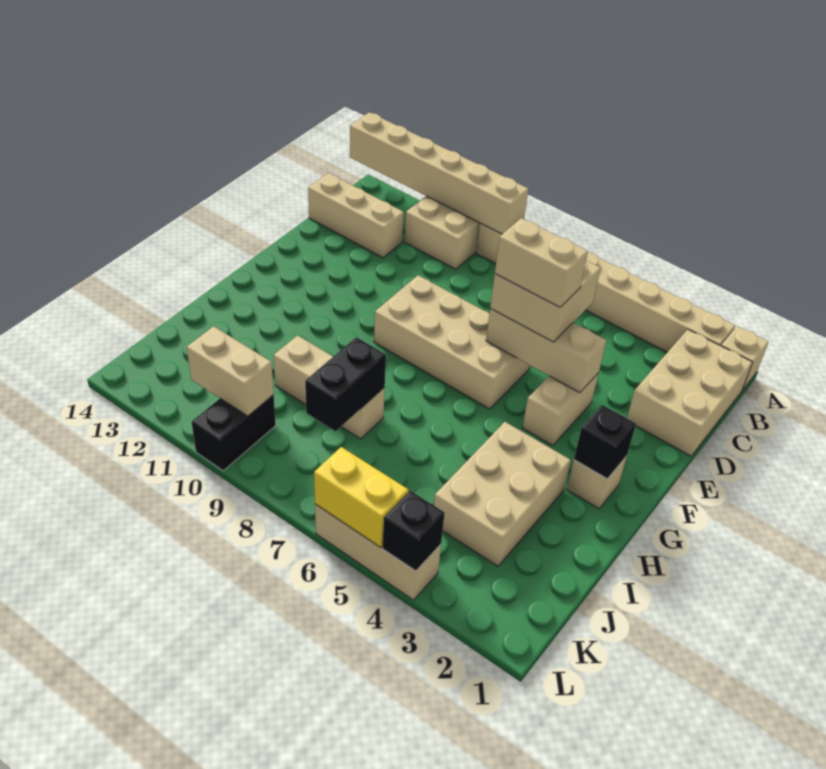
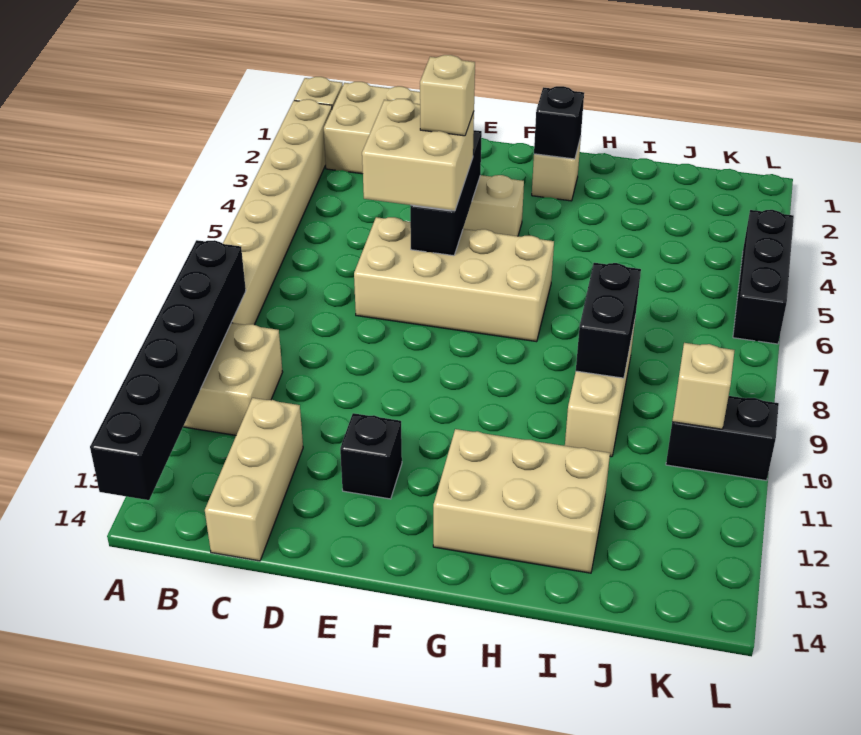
tan 1x6 brick [350,112,528,234] -> black 1x6 brick [90,240,246,500]
tan 1x3 brick [486,309,606,393] -> black 1x3 brick [410,130,482,256]
tan 1x2 brick [495,218,588,307] -> tan 1x1 brick [420,55,475,136]
tan 2x4 brick [374,275,530,409] -> tan 2x4 brick turned to [354,217,554,342]
tan 2x3 brick [434,422,571,566] -> tan 2x3 brick moved to [433,429,610,573]
black 1x2 brick [305,337,386,431] -> black 1x2 brick turned to [576,263,641,378]
tan 1x2 brick [187,326,274,416] -> tan 1x1 brick [672,343,735,429]
tan 1x3 brick [315,504,441,600] -> black 1x3 brick [733,210,794,344]
black 1x1 brick [382,491,445,571] -> black 1x1 brick moved to [340,413,402,499]
yellow 1x2 brick [314,447,408,547] -> none

